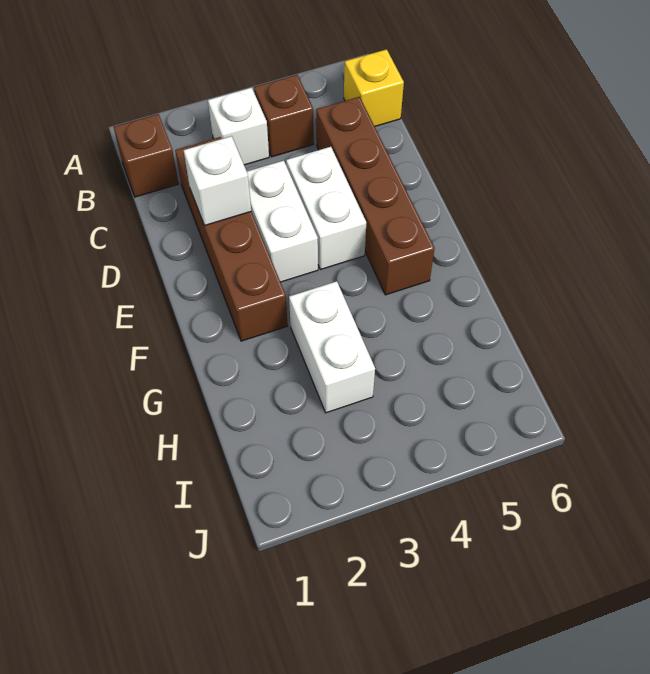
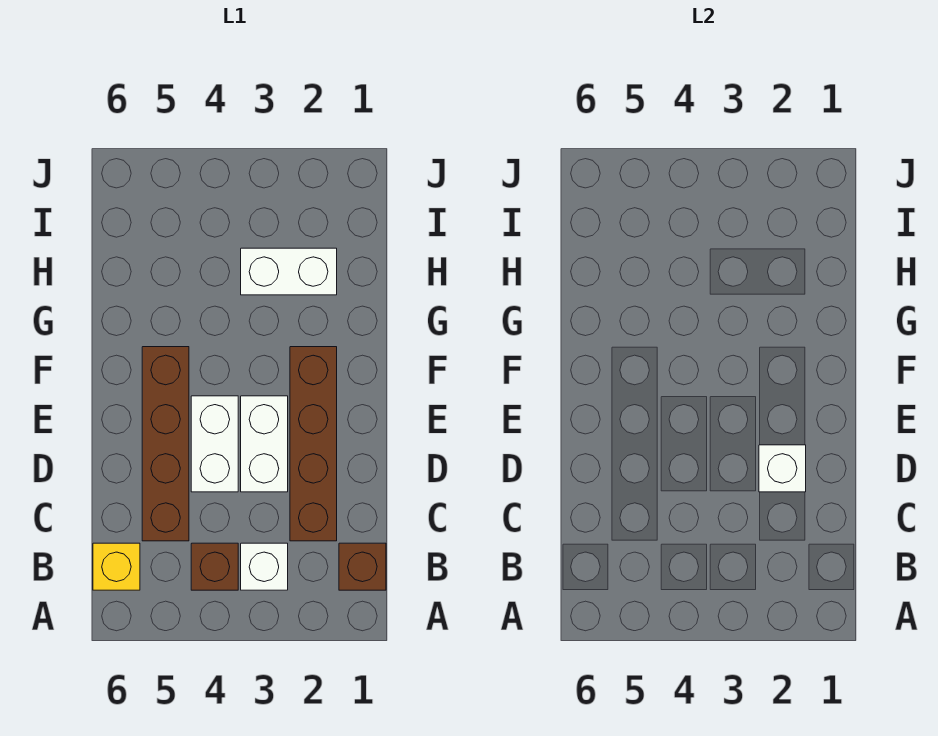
white 1x2 brick [289,281,375,413] -> white 1x2 brick turned to [241,248,337,295]

